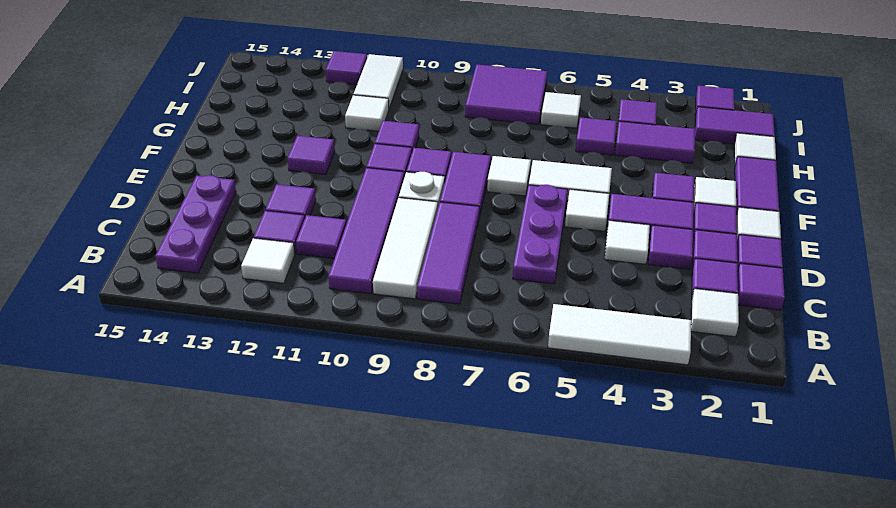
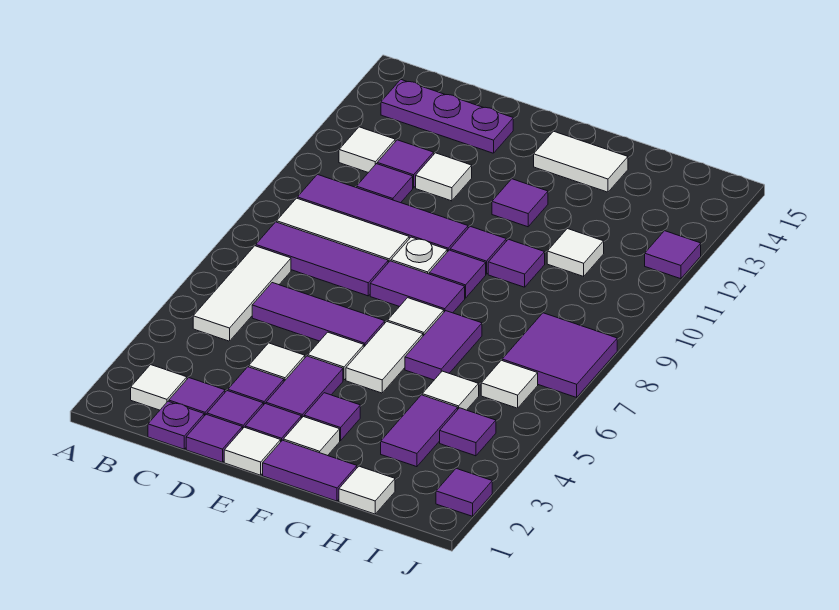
white 1x3 tile [548,304,691,365] -> white 1x3 tile moved to [193,246,291,341]
purple 1x1 tile [738,263,785,310] -> purple 1x1 plate [148,401,204,449]
purple 1x3 plate [513,185,568,284] -> purple 1x3 tile [252,283,385,347]
purple 1x1 tile [266,184,316,217] -> white 1x1 tile [416,153,472,201]
purple 1x1 tile [576,117,617,155] -> white 1x1 tile [422,371,479,410]
purple 1x2 tile [695,107,775,144] -> purple 1x2 tile moved to [405,311,482,380]
white 1x2 tile [354,54,403,109] -> white 1x2 tile moved to [534,131,628,192]

